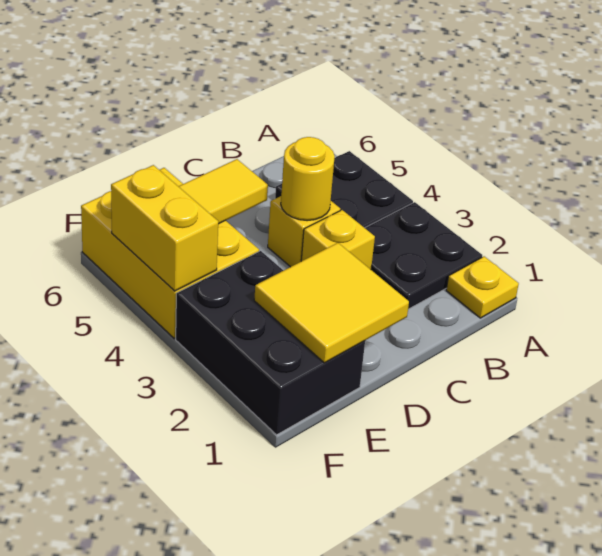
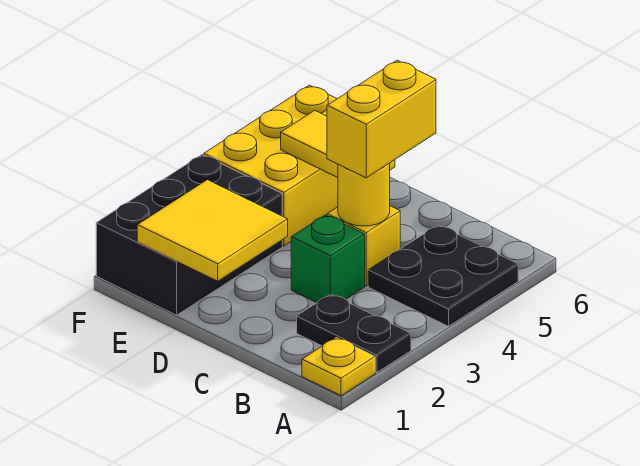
black 2x2 plate [365,202,482,309] -> black 1x2 plate [297,294,411,373]
yellow 1x1 brick [301,210,375,269] -> green 1x1 brick [291,215,365,303]
yellow 1x2 brick [111,165,218,291] -> yellow 1x2 brick moved to [327,60,436,178]

